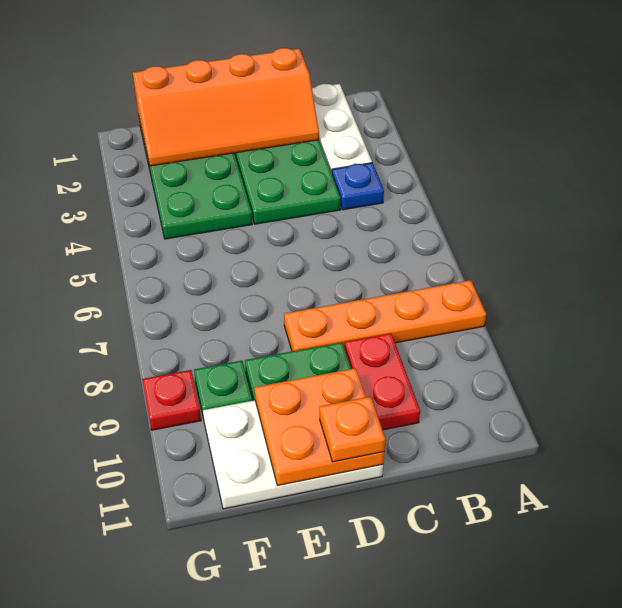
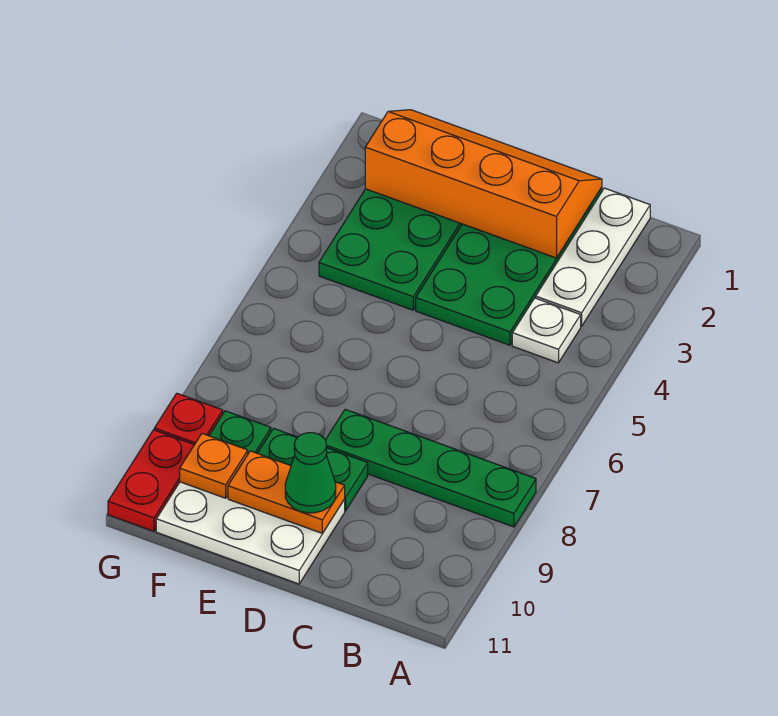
orange 1x4 plate [284,280,486,351] -> green 1x4 plate [325,409,536,527]
blue 1x1 plate [332,163,384,210] -> white 1x1 plate [512,298,581,363]
orange 2x4 slope [133,48,319,166] -> orange 2x4 slope turned to [365,110,602,258]
red 1x2 plate [345,333,420,430] -> red 1x2 plate moved to [108,430,194,531]
orange 2x2 plate [254,368,384,486] -> orange 1x2 plate [228,451,345,533]
none -> green 1x1 cone [285,433,336,513]
orange 1x1 plate [320,397,385,462] -> orange 1x1 plate moved to [180,434,248,498]

